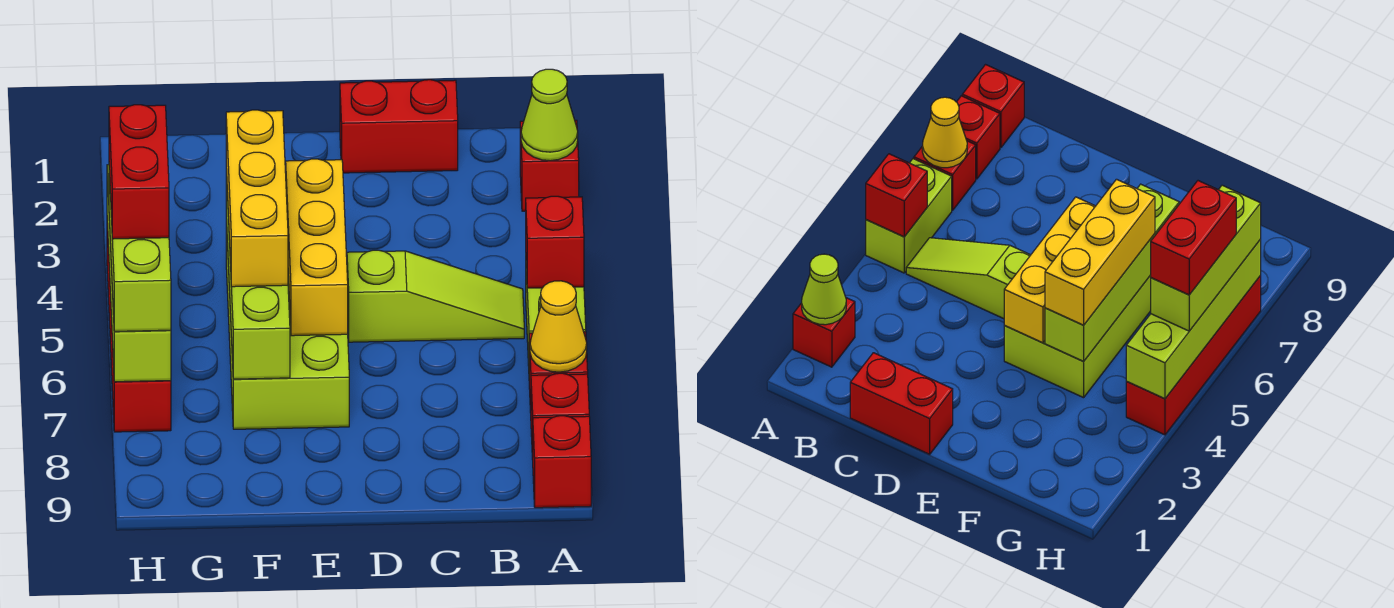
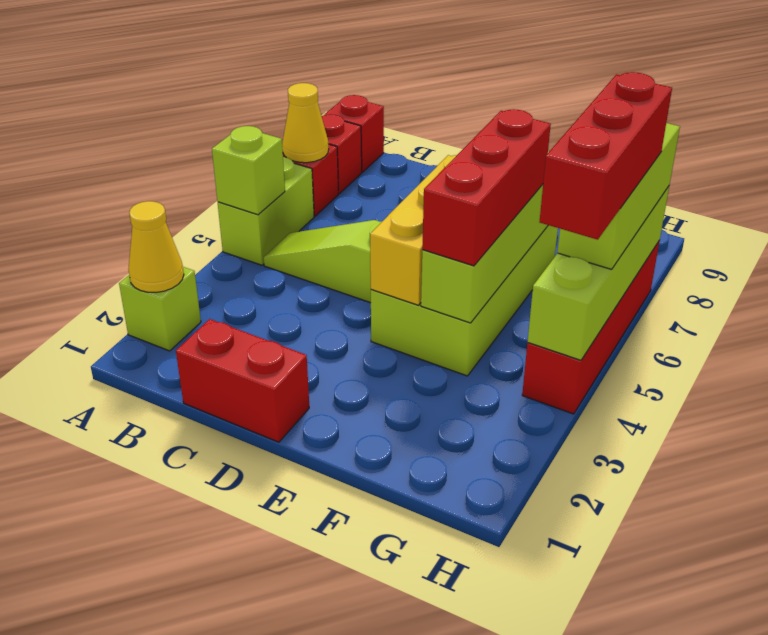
red 1x1 brick [520,120,579,211] -> lime 1x1 brick [119,267,201,351]
lime 1x1 cone [521,69,578,161] -> yellow 1x1 cone [128,201,184,292]
red 1x1 brick [526,196,584,288] -> lime 1x1 brick [212,126,285,215]
yellow 1x3 brick [226,110,288,287] -> red 1x3 brick [422,109,551,266]
red 1x2 brick [109,105,169,239] -> red 1x3 brick [539,72,672,240]

